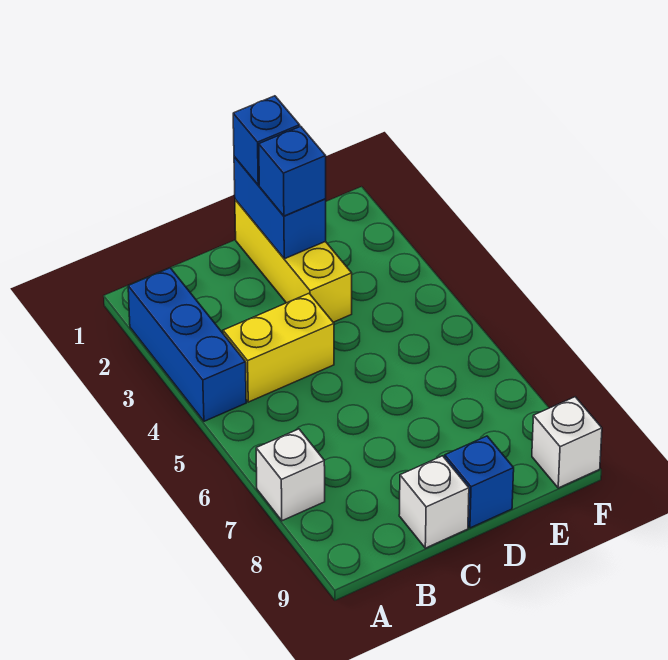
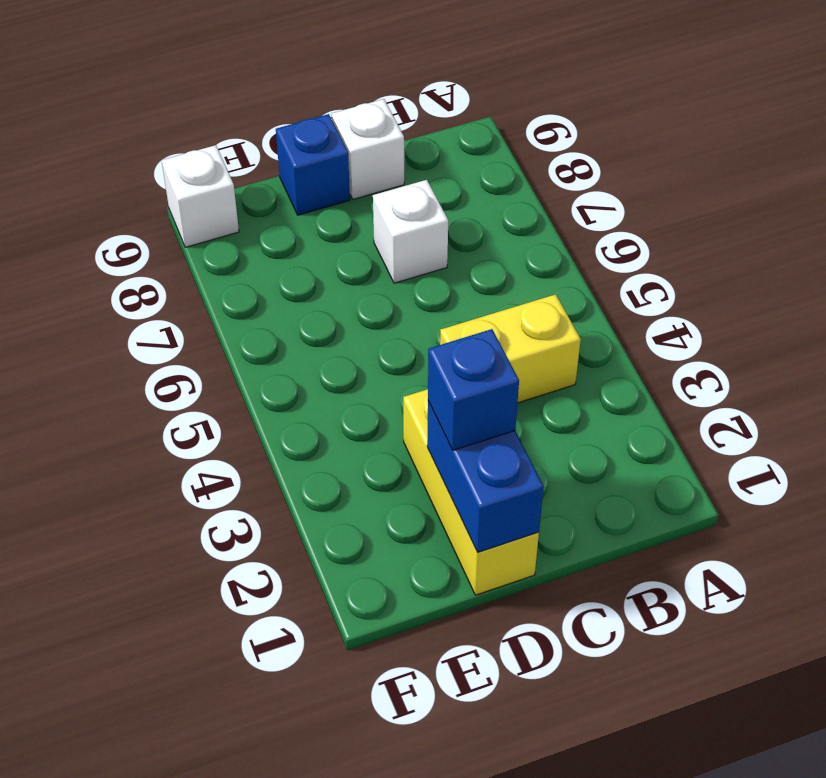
blue 1x3 brick [128,268,246,421] -> none
white 1x1 brick [256,429,325,521] -> white 1x1 brick moved to [373,180,448,283]
blue 1x1 brick [233,96,300,185] -> none

